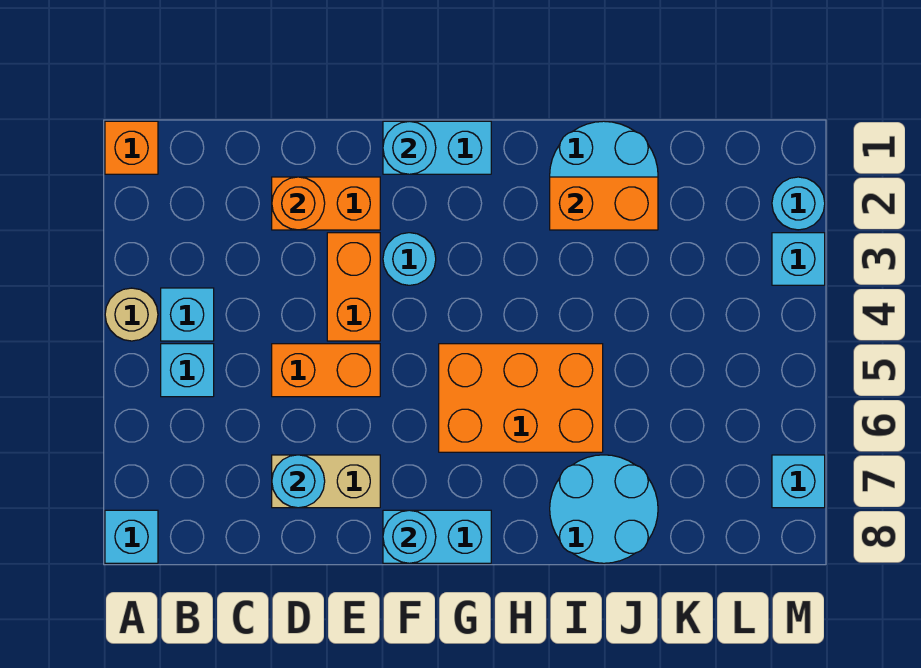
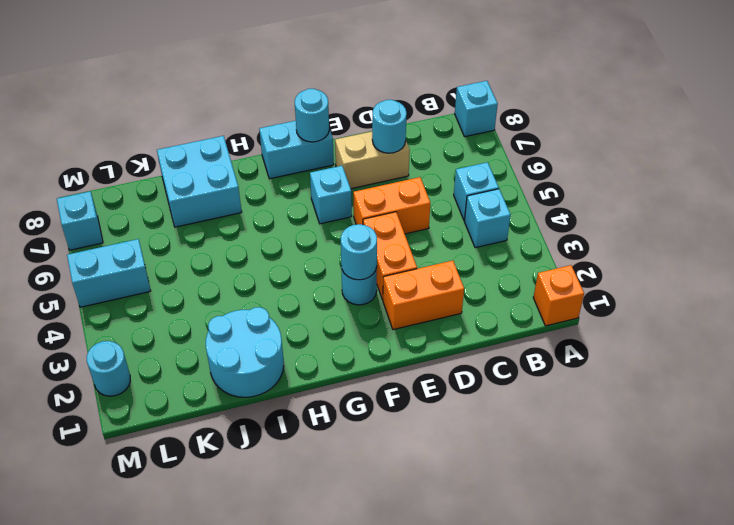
tan 1x1 round brick [105,288,158,341] -> none
orange 1x1 round brick [272,177,325,230] -> none
cyan 1x2 brick [383,121,491,174] -> cyan 1x2 brick moved to [67,239,151,307]
cyan 1x1 round brick [383,121,436,174] -> cyan 1x1 round brick moved to [341,224,377,280]
orange 2x3 brick [439,344,603,452] -> none
orange 1x2 brick [550,177,658,230] -> none
cyan 2x2 round brick [550,455,658,563] -> cyan 2x2 brick [157,136,242,227]
cyan 1x1 brick [772,233,825,285] -> cyan 1x1 brick moved to [310,166,352,224]

